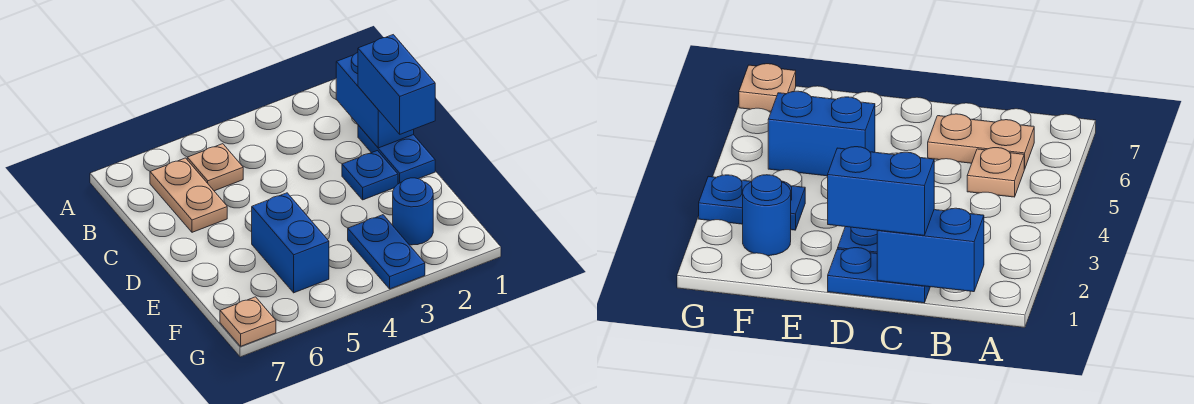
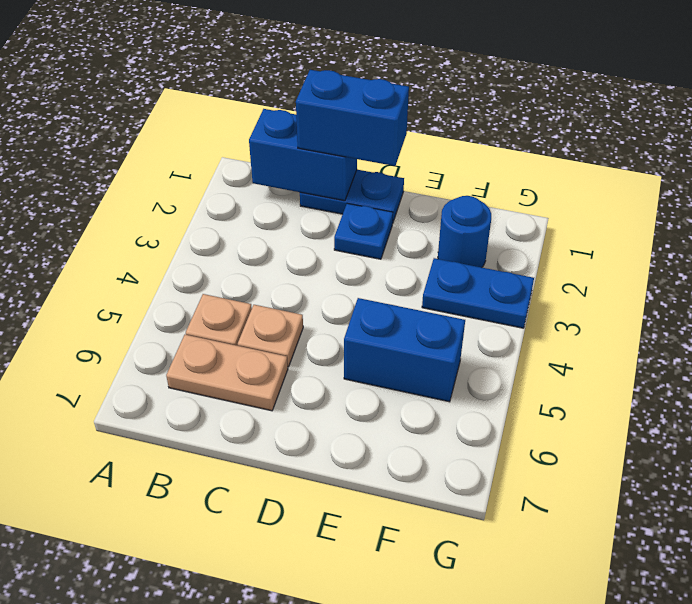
tan 1x1 plate [220,297,276,346] -> tan 1x1 plate moved to [238,305,303,367]

